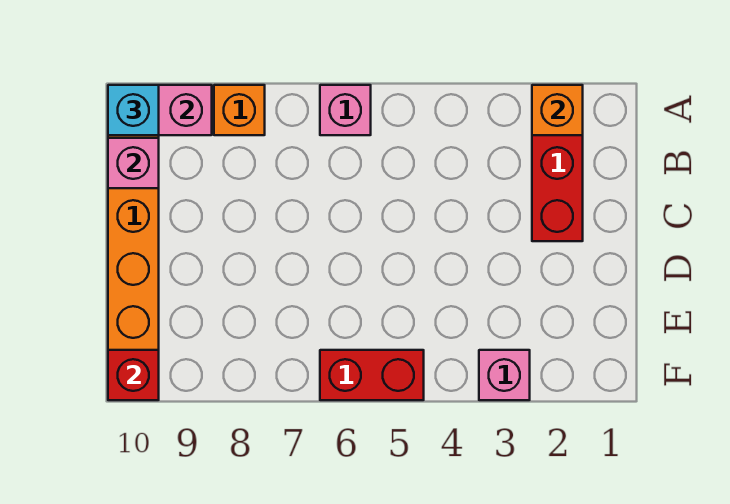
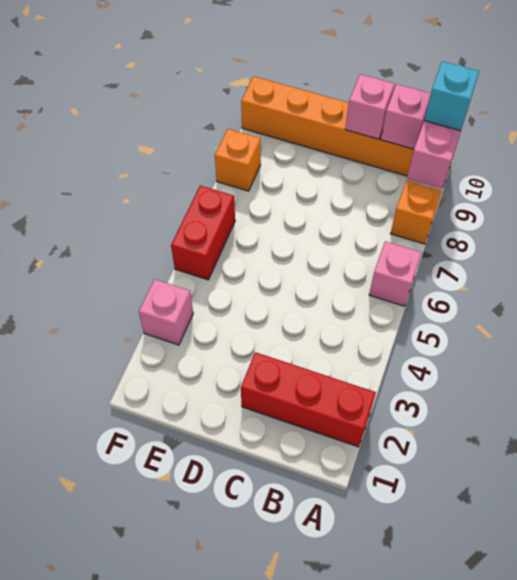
orange 1x1 brick [532,85,583,135] -> orange 1x1 brick moved to [215,129,261,191]
none -> pink 1x1 brick [345,74,394,139]
red 1x1 brick [108,350,159,400] -> none

